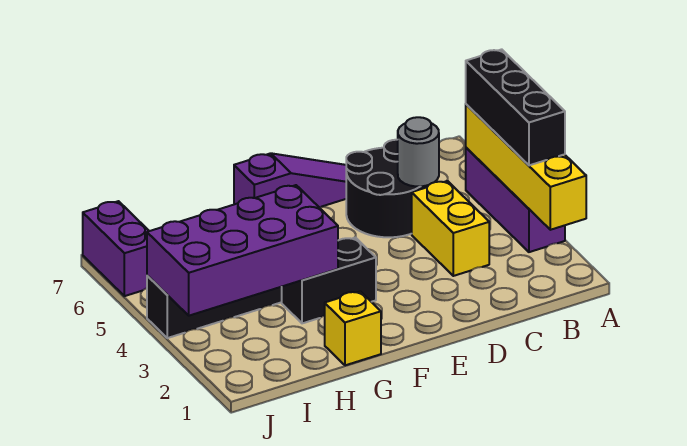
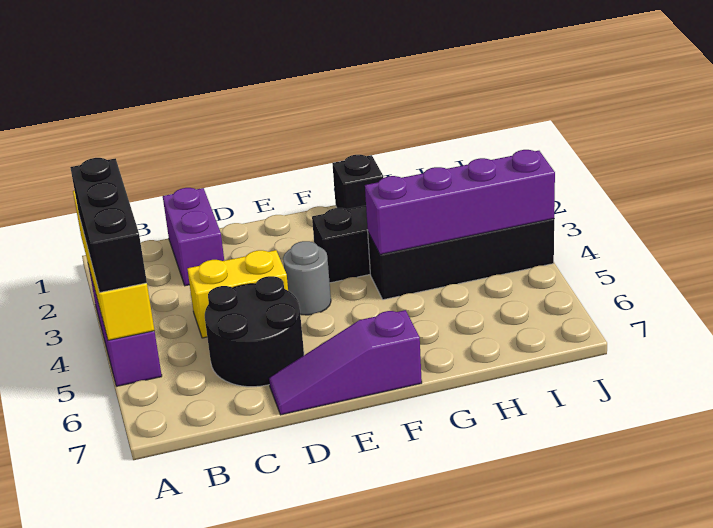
yellow 1x2 brick [412,181,489,276] -> yellow 1x2 brick turned to [187,250,288,338]
grey 1x1 round brick [398,117,439,186] -> grey 1x1 round brick moved to [283,241,331,315]
yellow 1x1 brick [325,291,381,365] -> black 1x1 brick [332,155,383,209]
purple 2x4 brick [147,185,338,316] -> purple 1x4 brick [365,150,555,255]
purple 1x2 brick [83,201,149,296] -> purple 1x2 brick moved to [163,188,224,286]

